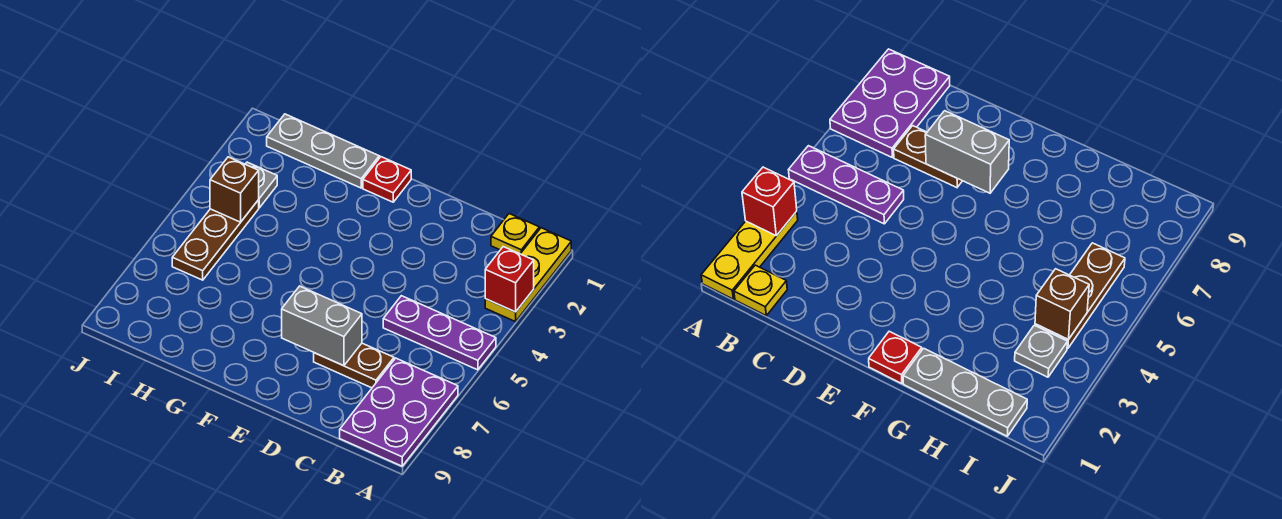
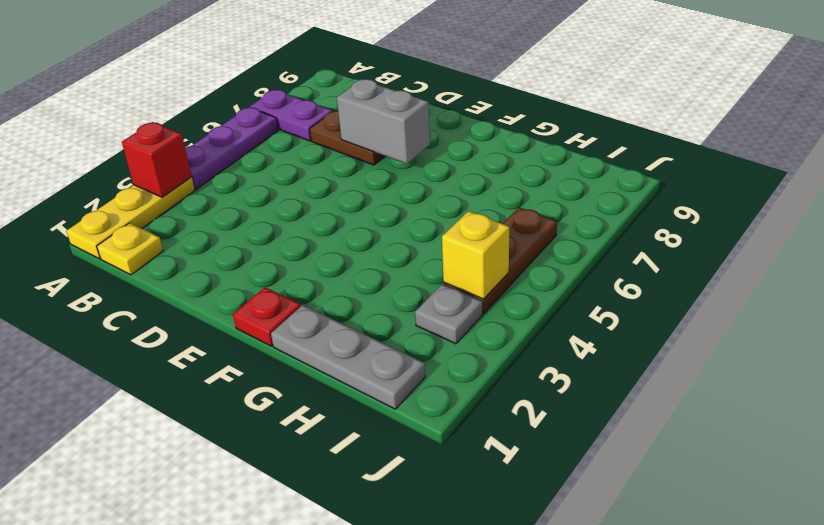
purple 1x3 plate [383,296,496,370] -> purple 1x3 plate turned to [185,107,278,189]
purple 2x3 plate [340,358,458,466] -> purple 1x2 plate [250,90,332,141]
brown 1x1 brick [210,157,259,222] -> yellow 1x1 brick [442,211,509,299]

